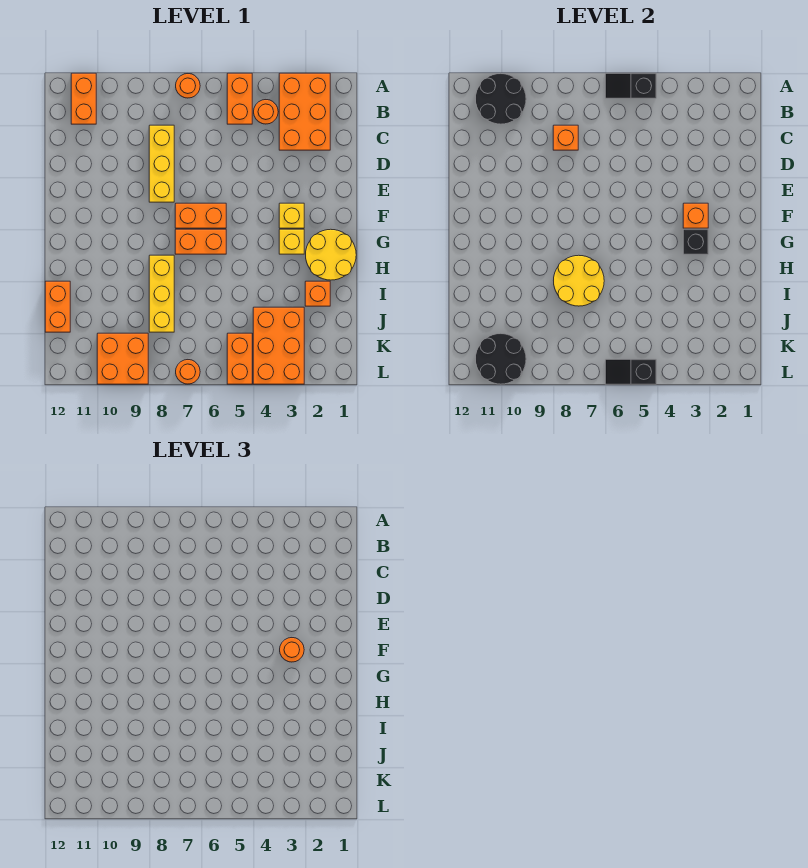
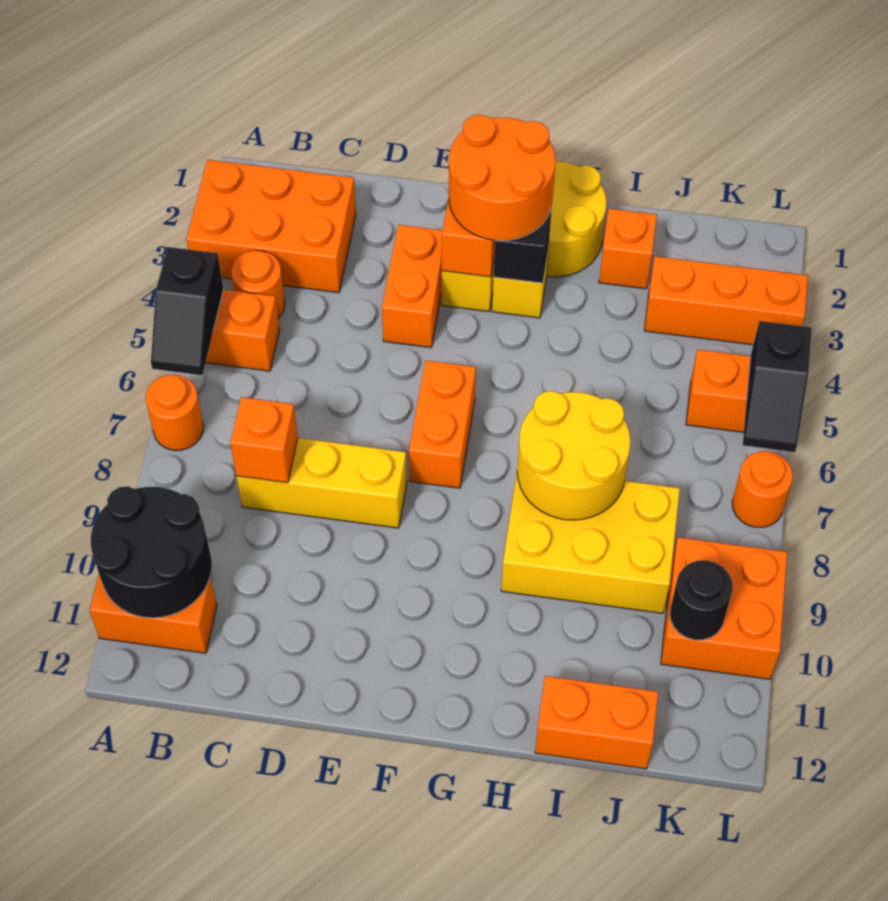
orange 1x1 round brick [280,638,304,662] -> orange 2x2 round brick [449,115,555,241]
orange 1x2 brick [175,229,226,254] -> orange 1x2 brick moved to [382,225,442,347]
yellow 1x3 brick [149,255,174,332] -> yellow 2x3 brick [501,467,680,613]
orange 2x3 brick [253,307,304,384] -> orange 1x3 brick [644,256,808,345]
black 2x2 round brick [476,333,526,384] -> black 1x1 round brick [670,560,733,640]

